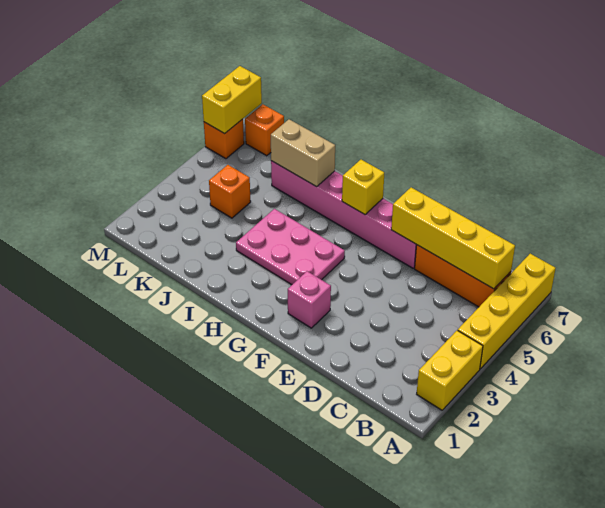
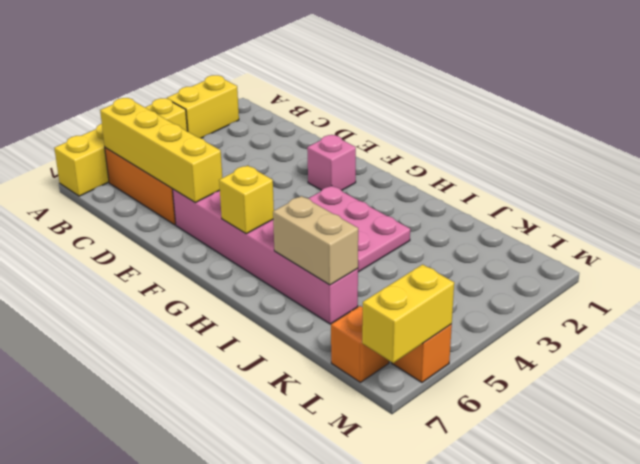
orange 1x1 brick [209,165,251,218] -> none

